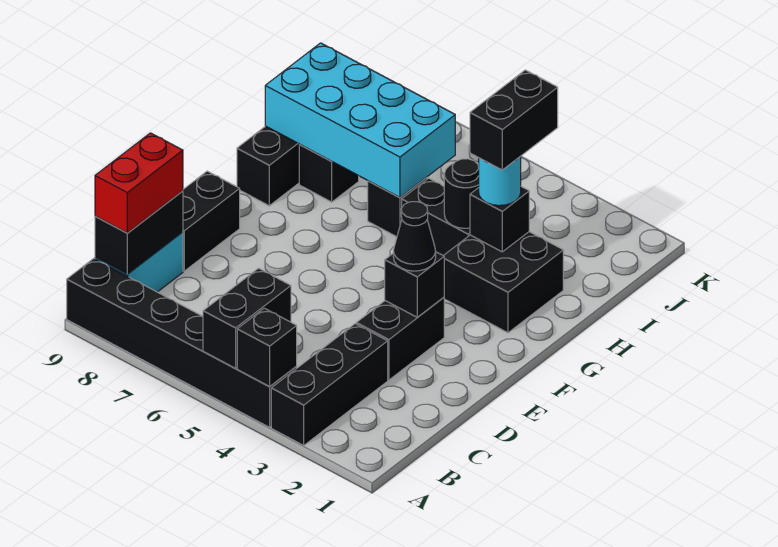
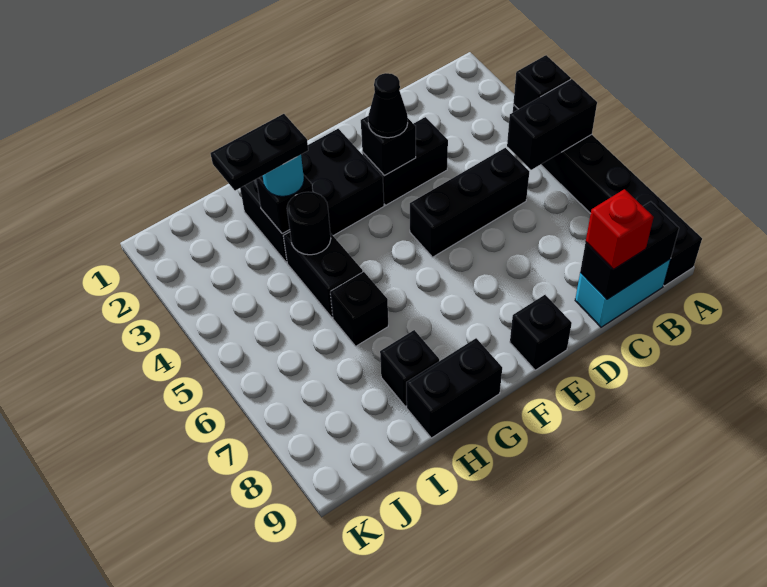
black 1x3 brick [271,324,388,445] -> black 1x3 brick moved to [410,148,529,257]
red 1x2 brick [95,133,183,233] -> red 1x1 brick [586,189,654,270]
black 1x2 brick [183,171,240,271] -> black 1x1 brick [510,295,572,370]
black 2x2 brick [444,232,563,333] -> black 2x3 brick [240,129,384,263]
black 1x2 brick [470,70,558,170] -> black 1x2 plate [210,114,308,191]
cyan 2x4 brick [265,43,455,198] -> none

